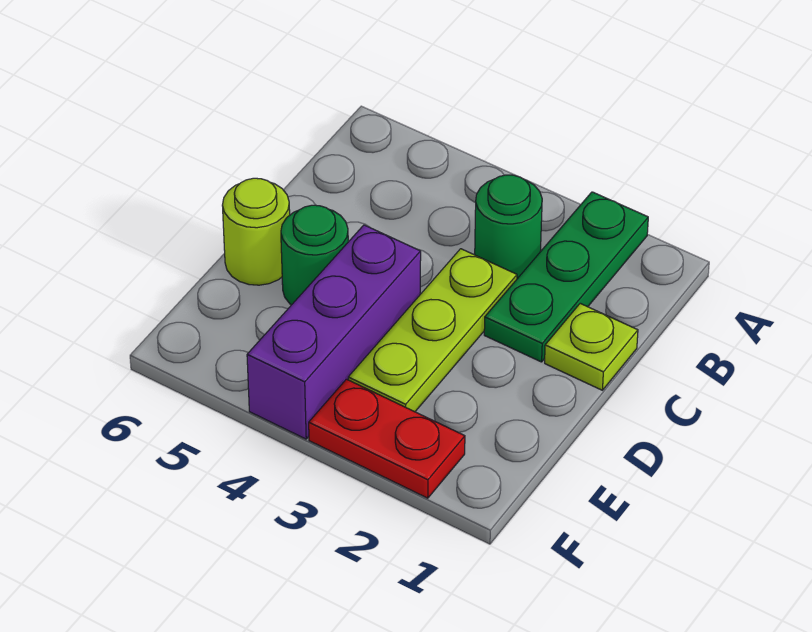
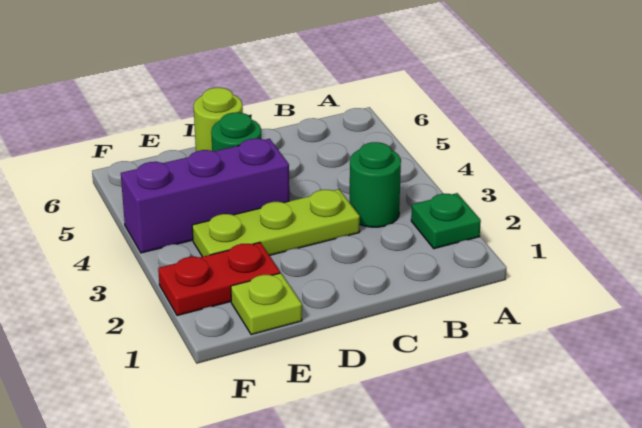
green 1x3 plate [484,192,648,362] -> green 1x1 plate [411,193,481,249]
lime 1x1 plate [545,303,638,390] -> lime 1x1 plate moved to [231,273,302,335]
red 1x2 plate [309,379,465,498] -> red 1x2 plate turned to [158,242,280,316]

